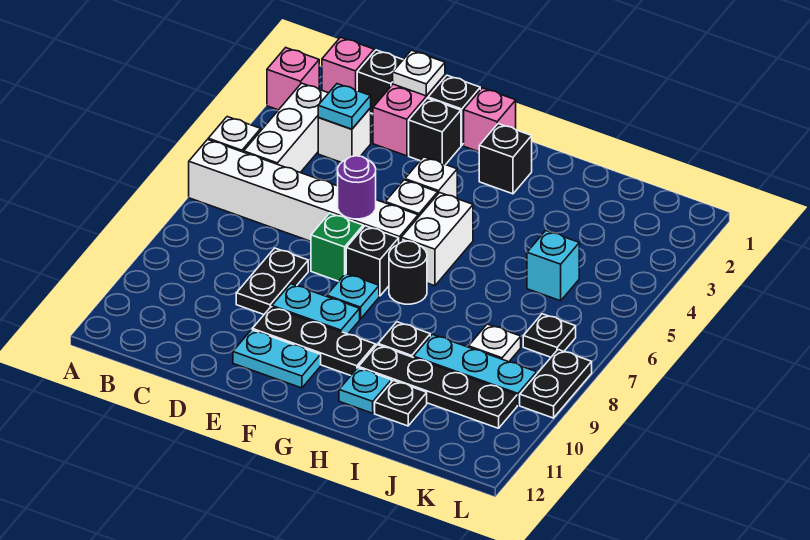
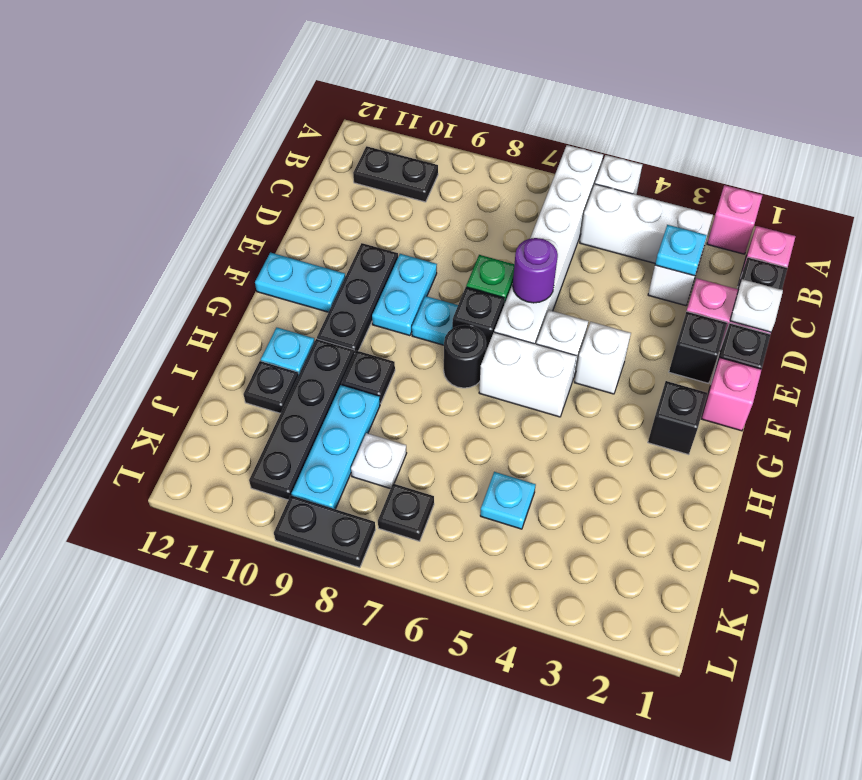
black 1x2 plate [236,248,308,314] -> black 1x2 plate moved to [353,146,438,202]
cyan 1x2 plate [233,330,321,388] -> cyan 1x2 plate turned to [255,253,345,312]
cyan 1x1 brick [527,231,579,301] -> cyan 1x1 plate [480,472,536,529]

